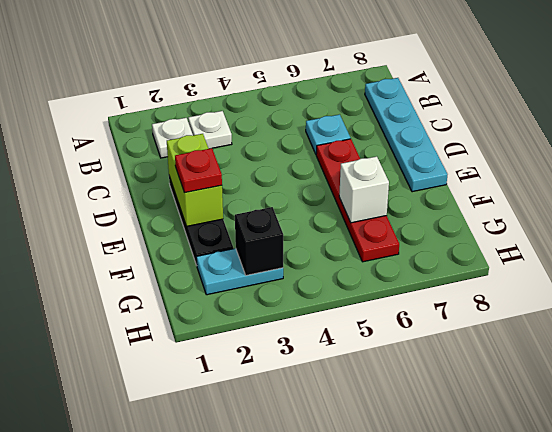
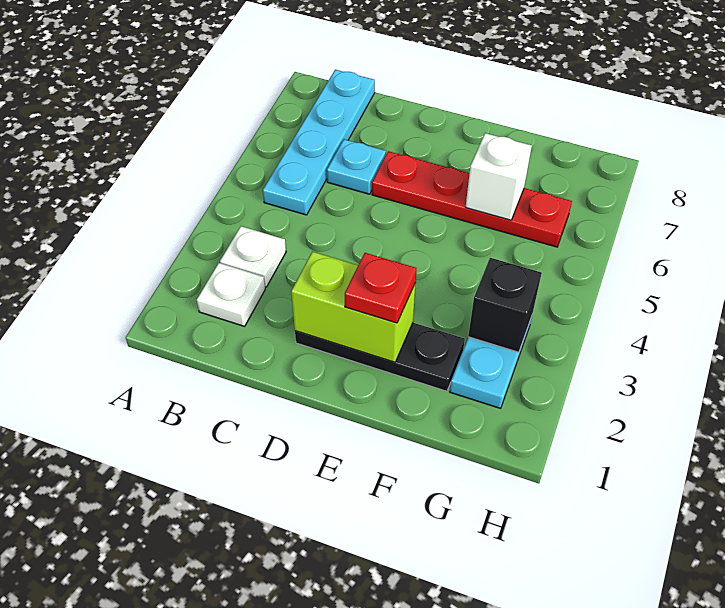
cyan 1x4 plate [365,78,448,192] -> cyan 1x4 plate turned to [263,70,375,215]

